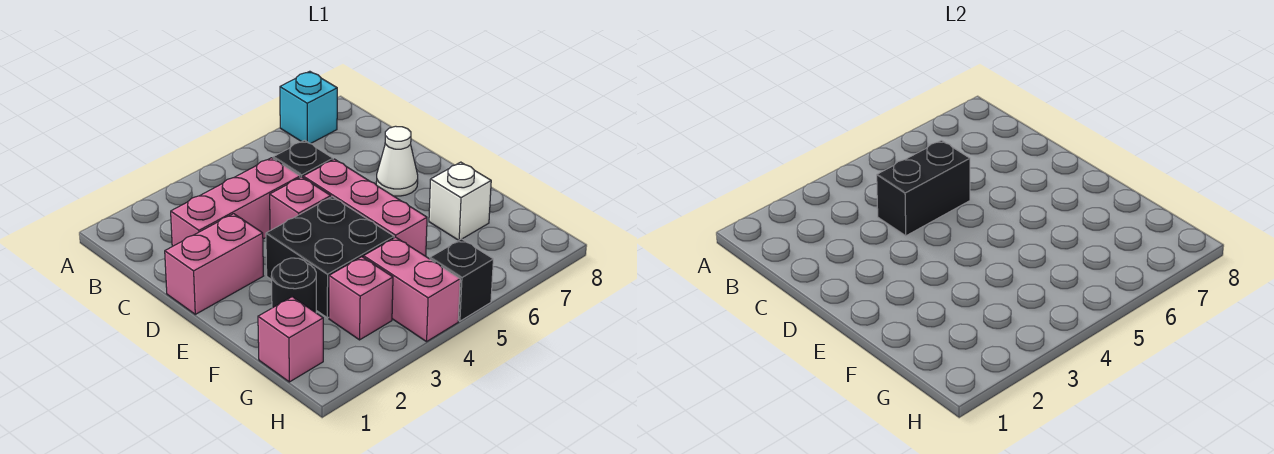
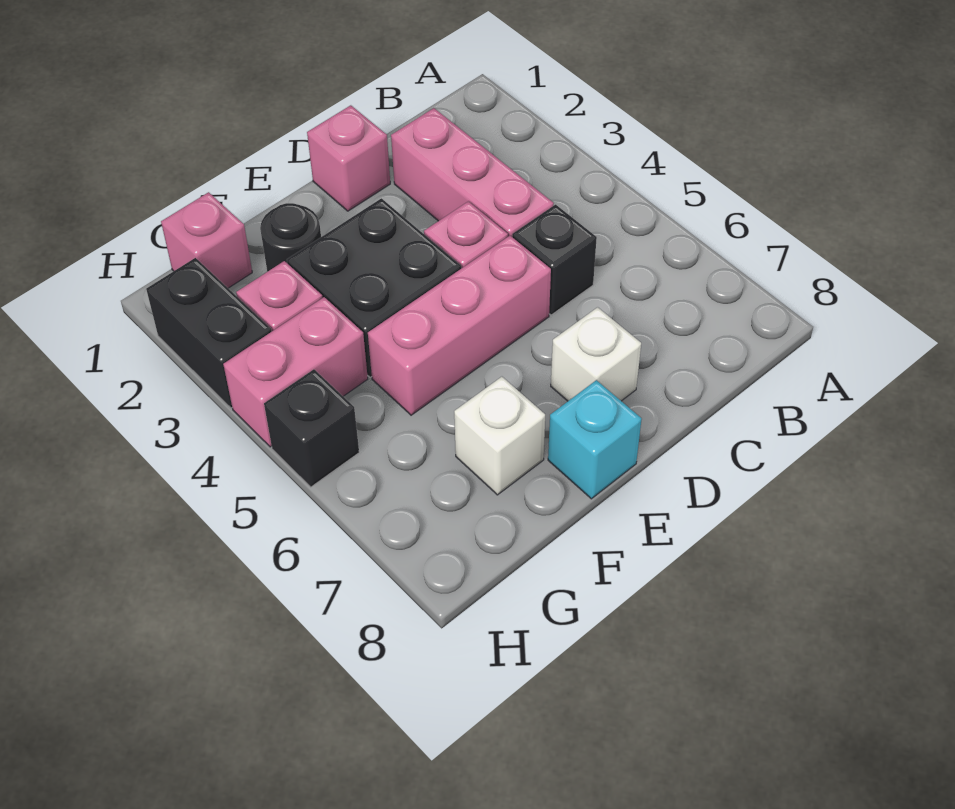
cyan 1x1 brick [280,71,337,144] -> cyan 1x1 brick moved to [548,380,642,499]
black 1x2 brick [877,140,970,236] -> black 1x2 brick moved to [146,258,272,408]
pink 1x2 brick [165,214,263,314] -> pink 1x1 brick [307,105,390,211]
white 1x1 cone [376,126,418,196] -> white 1x1 brick [551,307,641,401]

